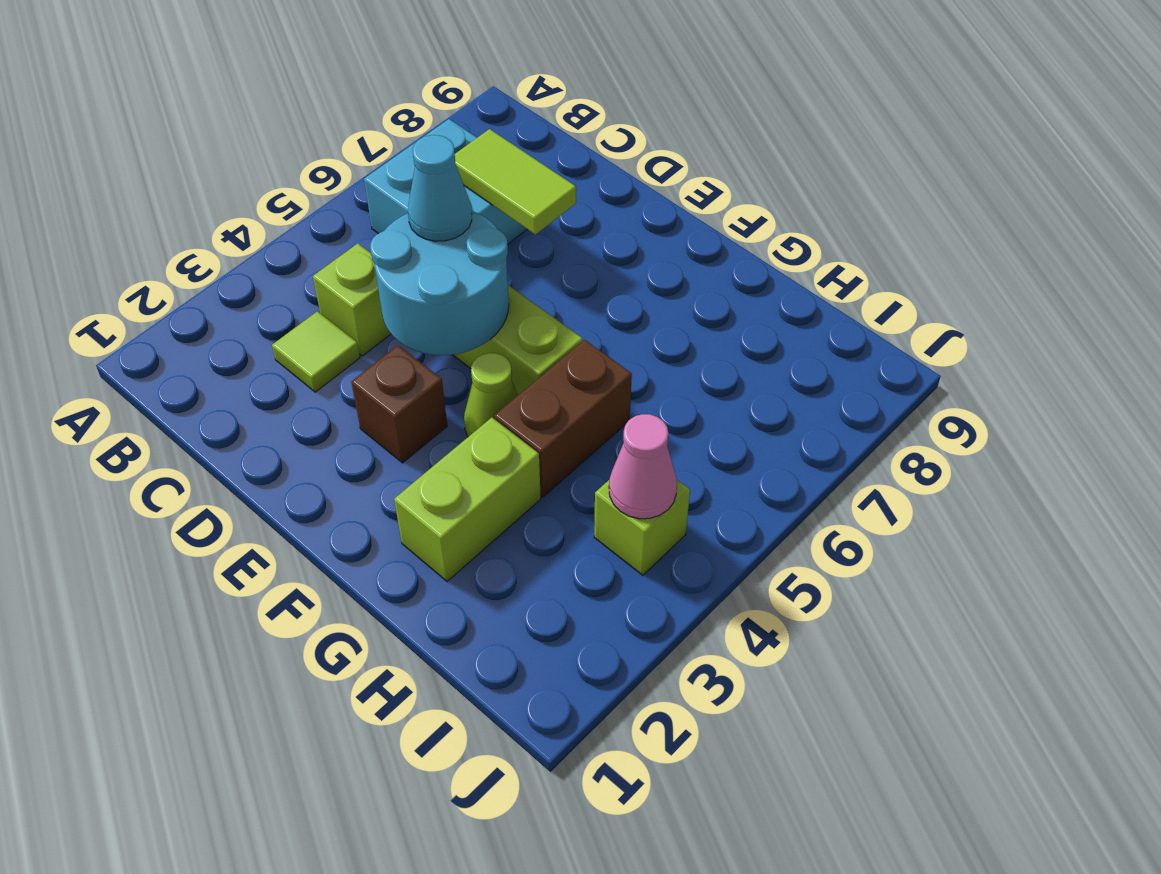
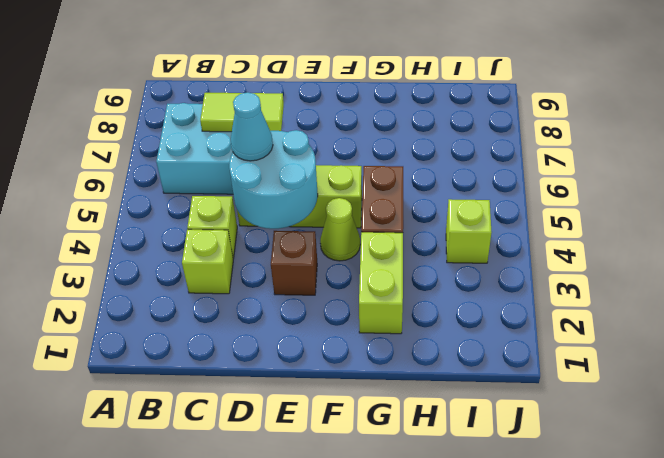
lime 1x1 tile [272,311,360,392] -> lime 1x1 brick [182,229,233,294]
pink 1x1 cone [609,414,677,519] -> none

